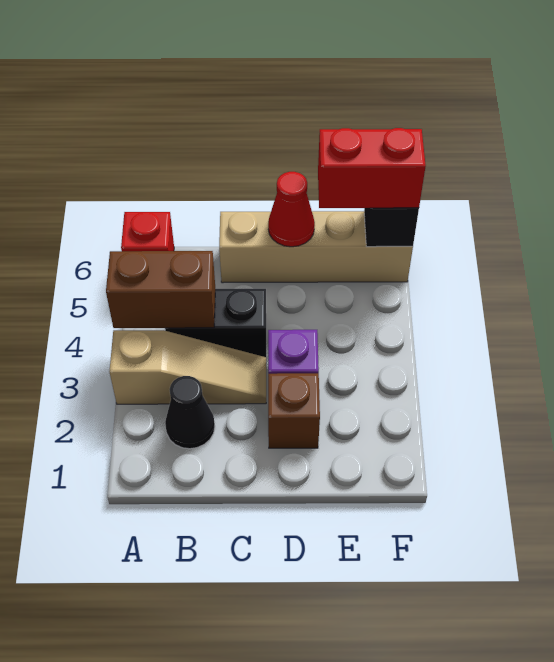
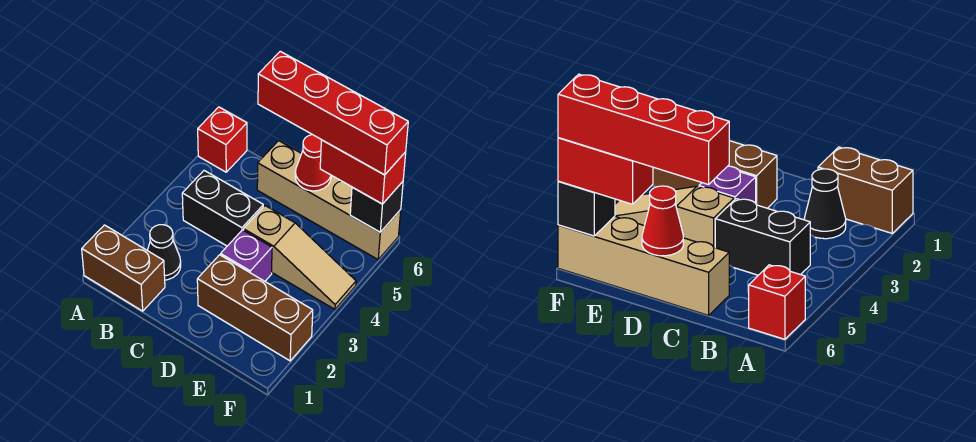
tan 1x3 slope [109,330,266,404] -> tan 1x3 slope moved to [244,206,356,309]
brown 1x2 brick [106,251,215,328] -> brown 1x2 brick moved to [82,225,165,311]
none -> red 1x4 brick [258,51,408,175]
brown 1x1 brick [268,373,320,448] -> brown 1x3 brick [197,255,313,361]

